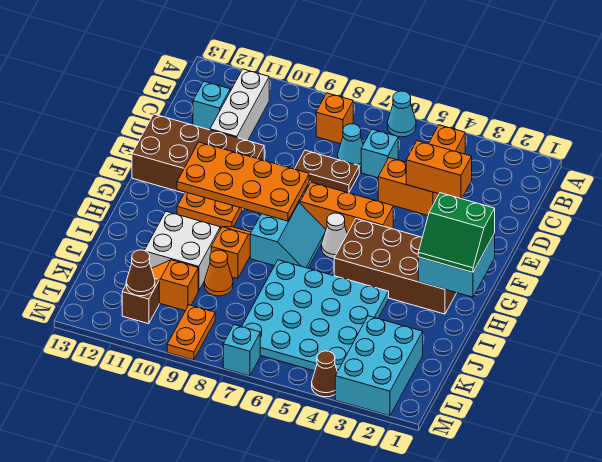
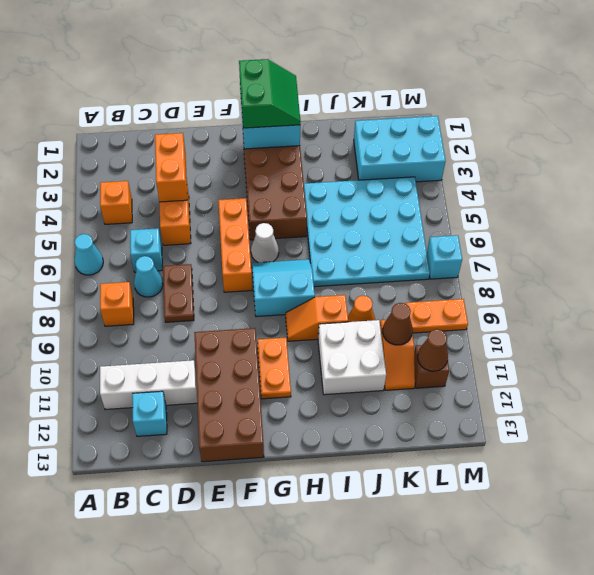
orange 2x4 plate [177,142,309,221] -> none
brown 1x1 cone [312,351,337,397] -> brown 1x1 cone moved to [383,303,413,345]

